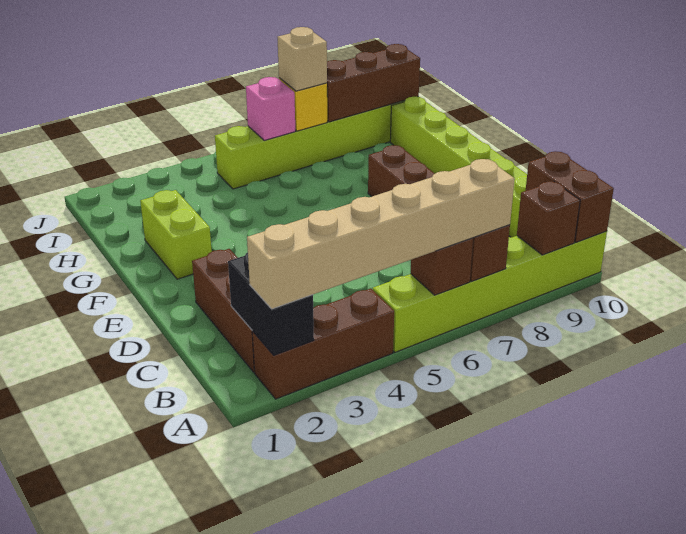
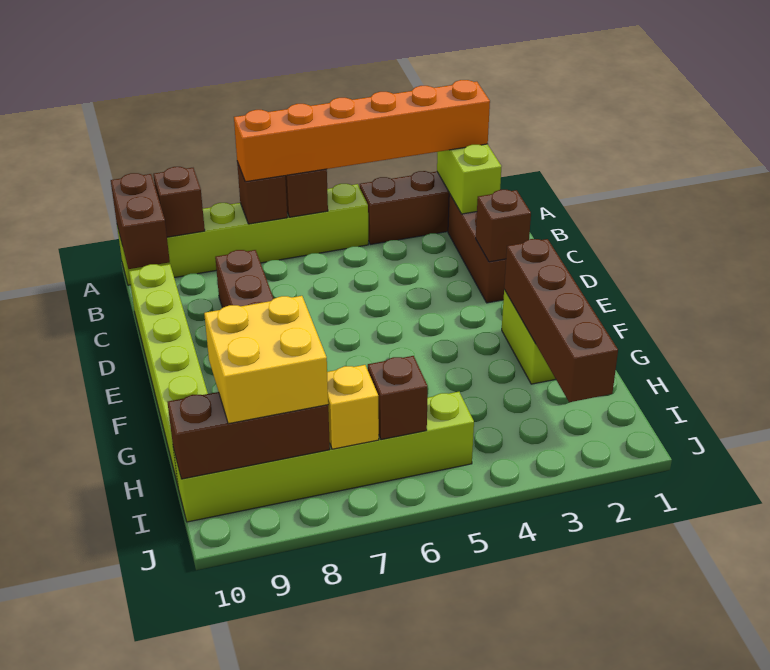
black 1x2 brick [228,253,314,355] -> lime 1x2 brick [437,144,501,214]
tan 1x6 brick [247,159,515,309] -> orange 1x6 brick [234,80,490,182]
none -> brown 1x1 brick [476,190,531,262]
none -> brown 1x4 brick [504,239,618,402]
none -> yellow 2x2 brick [204,296,328,424]
pink 1x1 brick [246,77,295,140] -> brown 1x1 brick [368,356,428,440]
tan 1x1 brick [277,27,327,91] -> none

